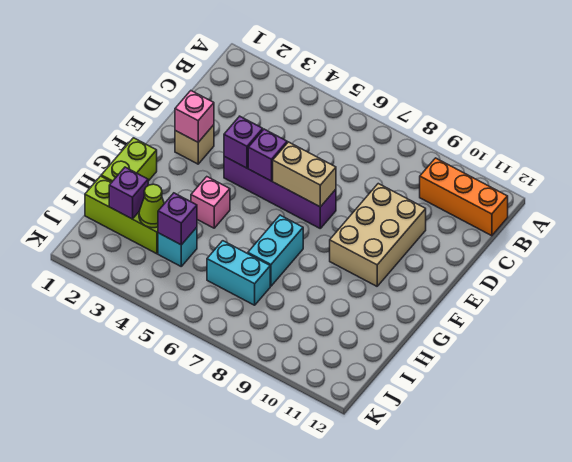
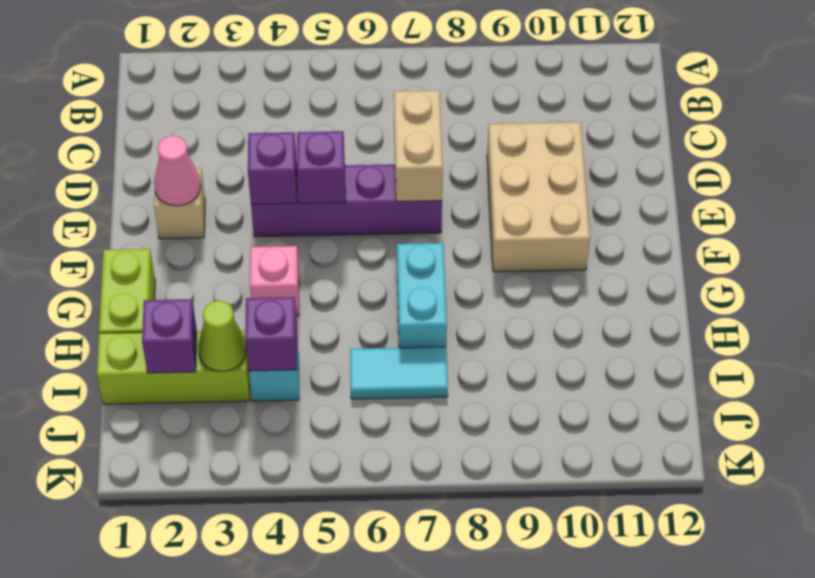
orange 1x3 brick [420,158,508,236] -> none
pink 1x1 brick [175,91,214,142] -> pink 1x1 cone [154,135,201,206]
tan 1x2 brick [273,142,336,207] -> tan 1x2 brick turned to [394,90,443,202]
cyan 1x2 brick [207,241,270,305] -> cyan 1x2 tile [350,347,448,399]

